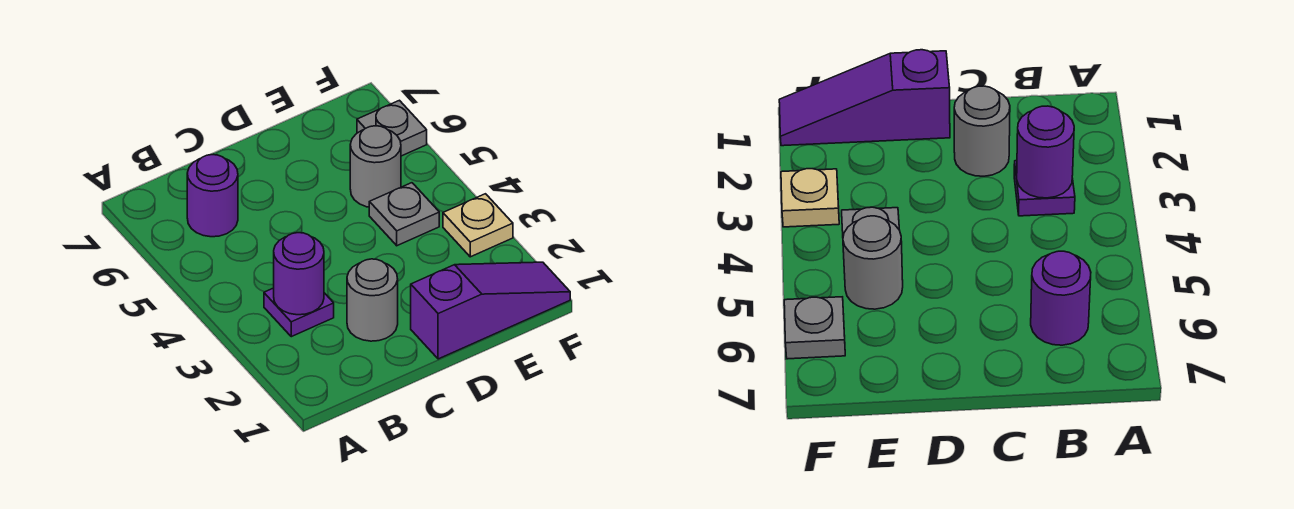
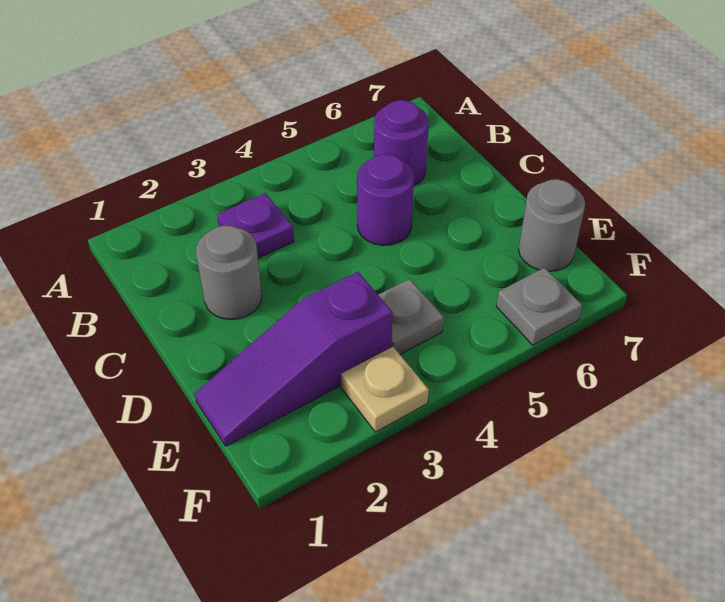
purple 1x1 round brick [274,233,324,315] -> purple 1x1 round brick moved to [357,154,414,245]
purple 1x3 slope [411,262,570,359] -> purple 1x3 slope turned to [194,272,393,446]
grey 1x1 round brick [350,126,401,207] -> grey 1x1 round brick moved to [518,179,585,271]

